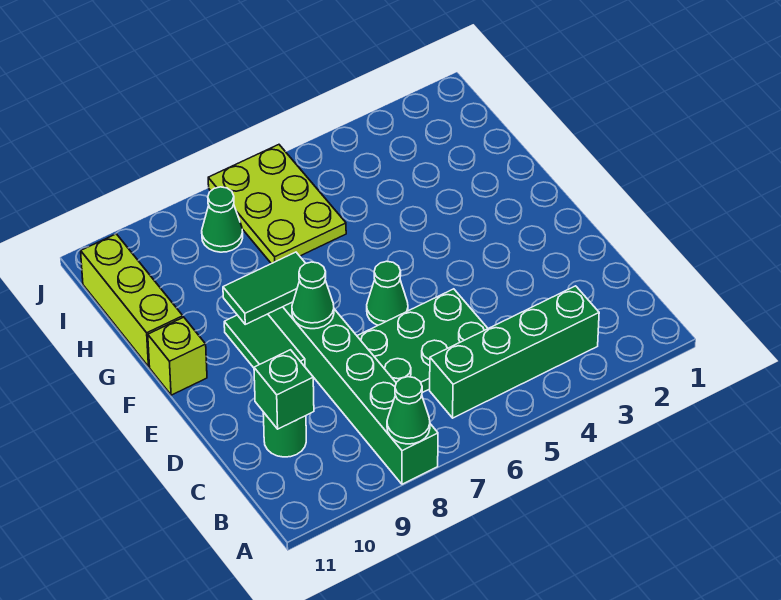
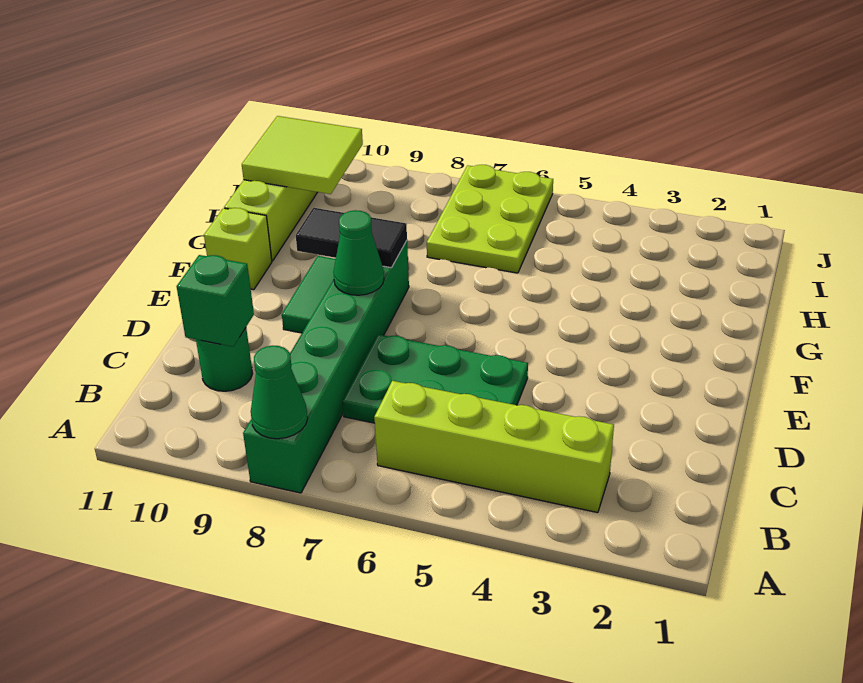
green 1x4 brick [430,286,599,418] -> lime 1x4 brick [374,381,614,513]
green 1x1 cone [367,261,408,325] -> none
green 1x2 tile [223,252,306,324] -> black 1x2 tile [296,208,407,268]
none -> lime 2x2 tile [242,116,363,194]
green 1x1 cone [202,187,243,252] -> none

